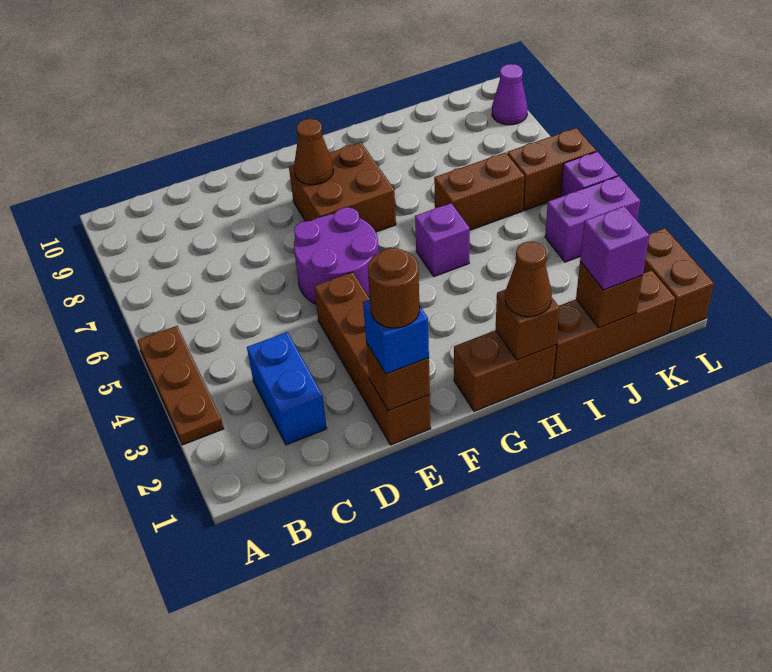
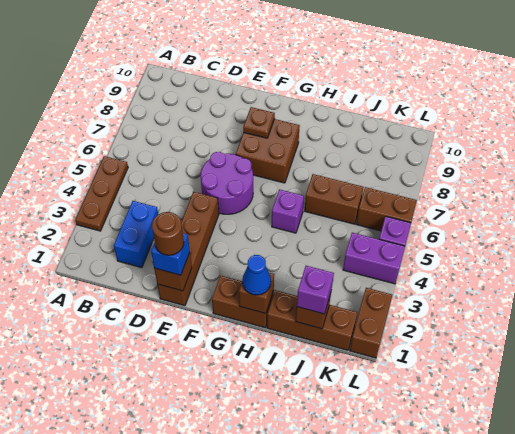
brown 1x1 cone [294,119,333,185] -> brown 1x1 plate [243,107,275,138]
brown 1x1 cone [505,242,552,317] -> blue 1x1 cone [242,255,271,295]
purple 1x1 cone [492,64,528,125] -> none

